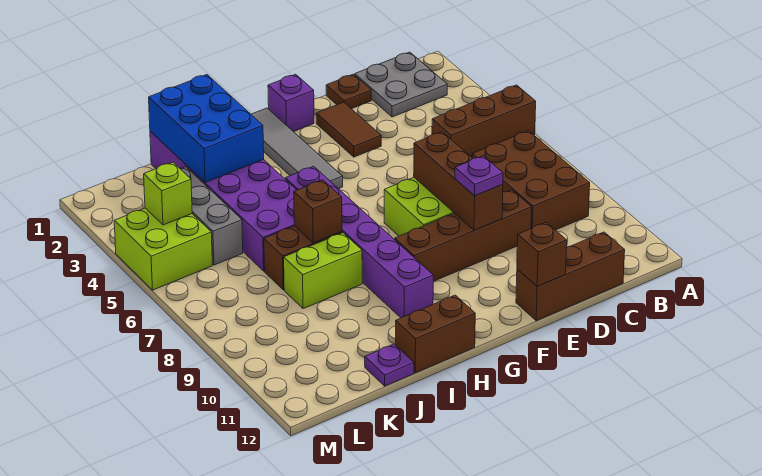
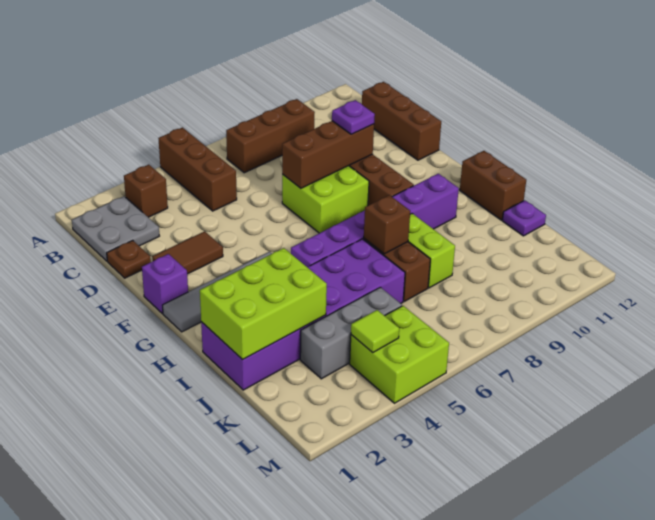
brown 2x3 brick [472,131,590,230] -> brown 1x3 brick [226,99,315,173]
brown 1x1 brick [517,222,567,286] -> brown 1x1 brick moved to [124,165,168,217]
blue 2x3 brick [149,75,264,182] -> lime 2x3 brick [200,248,327,360]
lime 1x1 brick [144,162,192,225] -> lime 1x1 tile [351,310,399,353]

